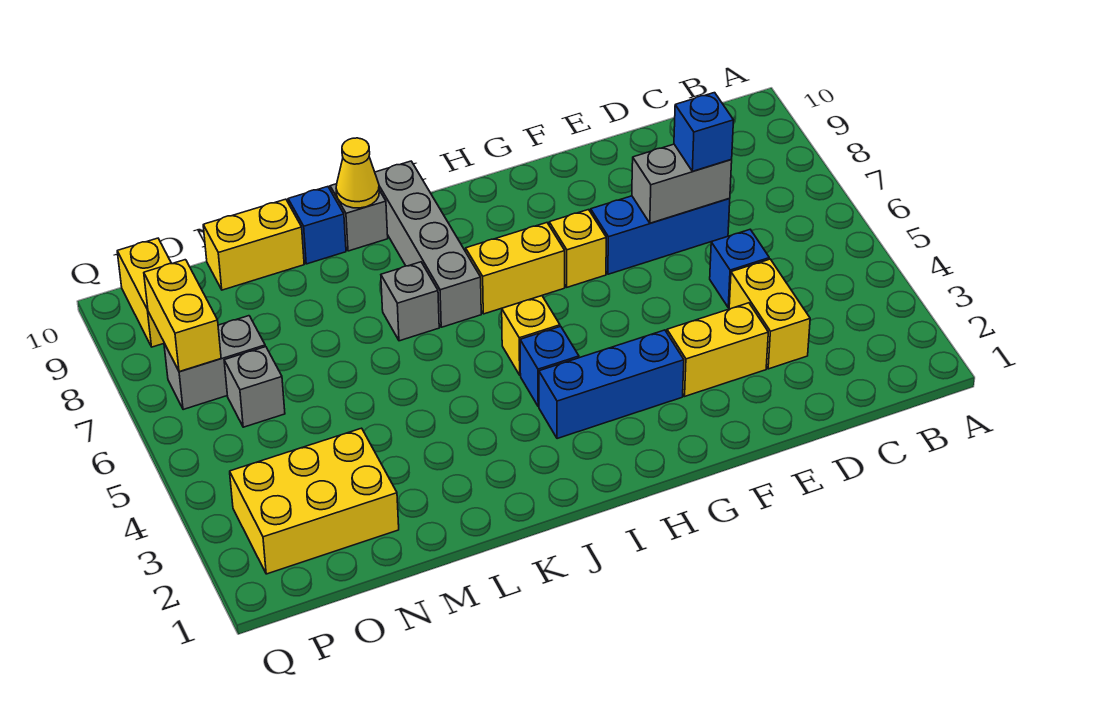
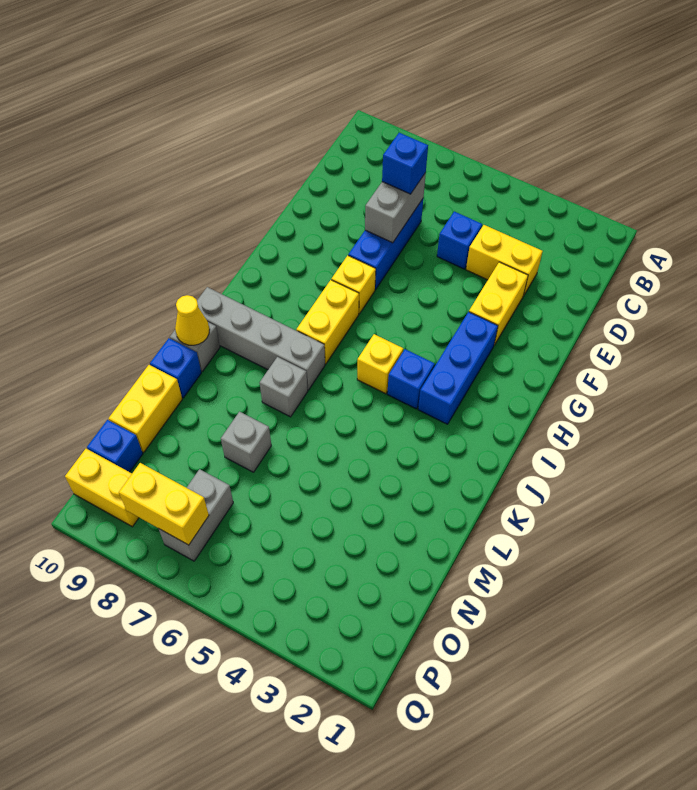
yellow 2x3 brick [230,428,399,574] -> none
grey 1x1 brick [224,347,285,427] -> grey 1x1 brick moved to [221,412,271,472]
none -> blue 1x1 brick [87,420,143,472]

